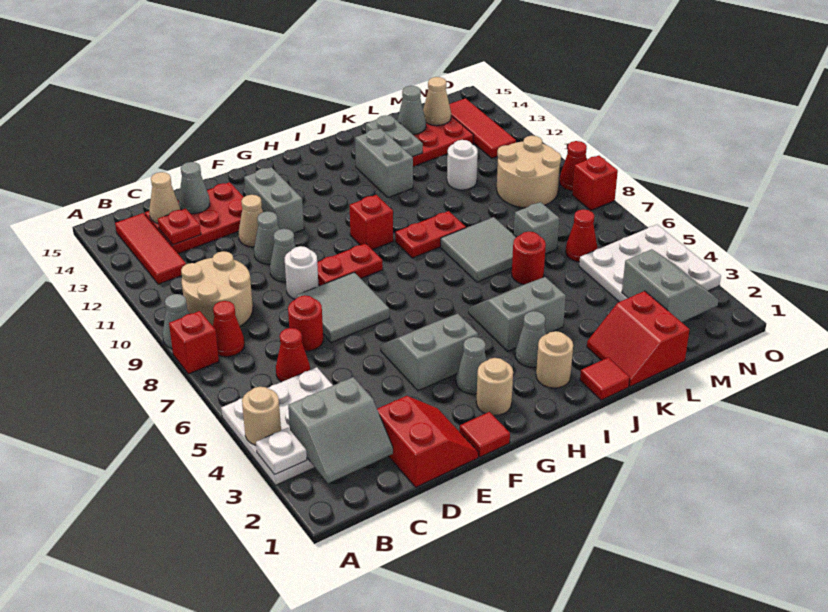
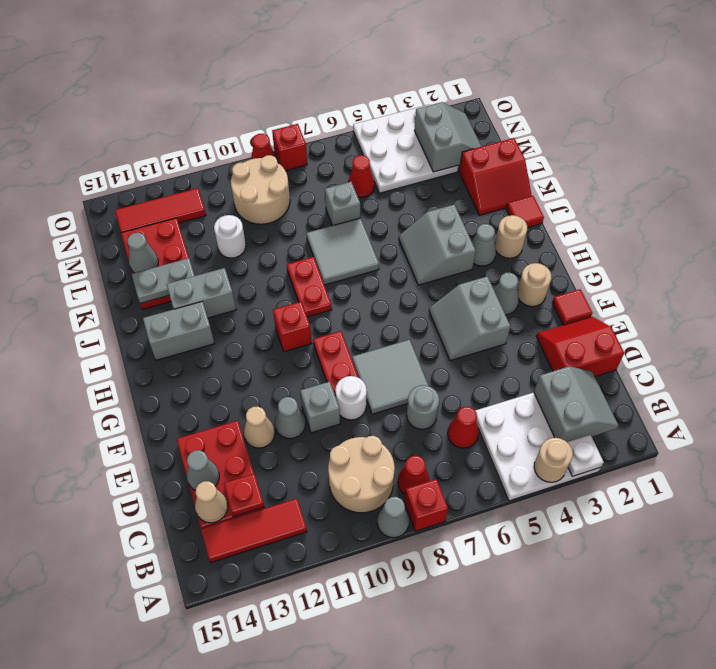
red 1x1 round brick [288,295,323,351] -> grey 1x1 round brick [407,385,439,429]
grey 1x1 cone [270,229,296,282] -> grey 1x1 brick [300,382,340,433]
grey 1x2 brick [244,167,304,233] -> grey 1x2 brick moved to [143,302,214,360]
red 1x1 round brick [512,232,546,284] -> none
grey 2x2 slope [622,249,718,322] -> grey 2x2 slope turned to [414,102,482,172]
tan 1x1 cone [423,77,451,126] -> none

